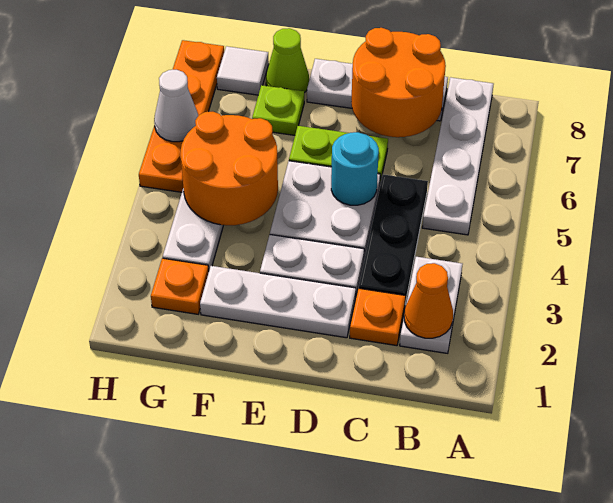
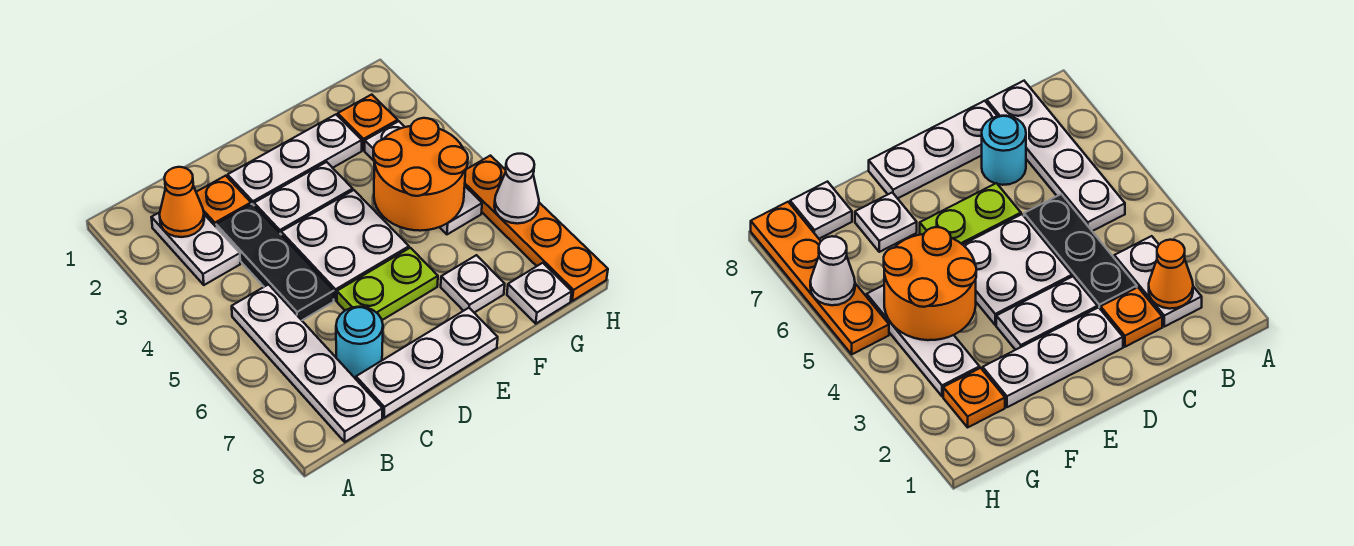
orange 2x2 round brick [351,28,446,137] -> none
cyan 1x1 round brick [331,132,379,205] -> cyan 1x1 round brick moved to [336,307,383,378]
lime 1x1 plate [252,85,304,135] -> white 1x1 plate [441,255,505,313]
lime 1x1 cone [266,28,309,93] -> none
white 1x1 tile [217,46,269,95] -> white 1x1 plate [507,263,572,324]

